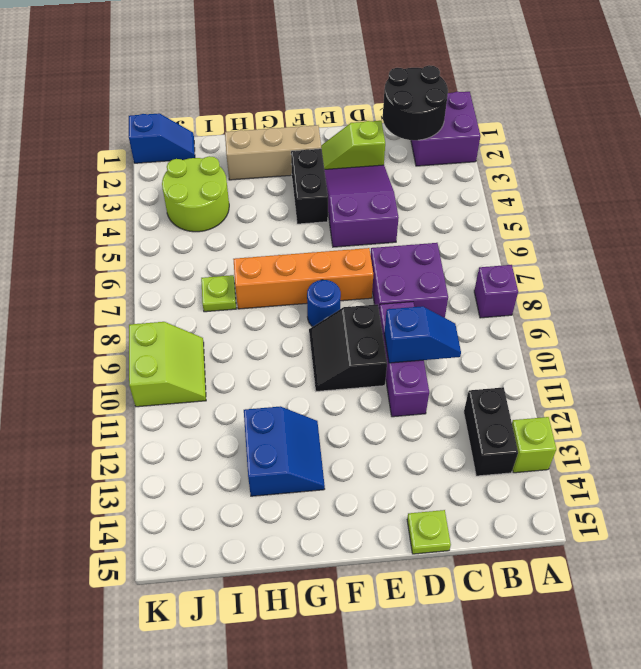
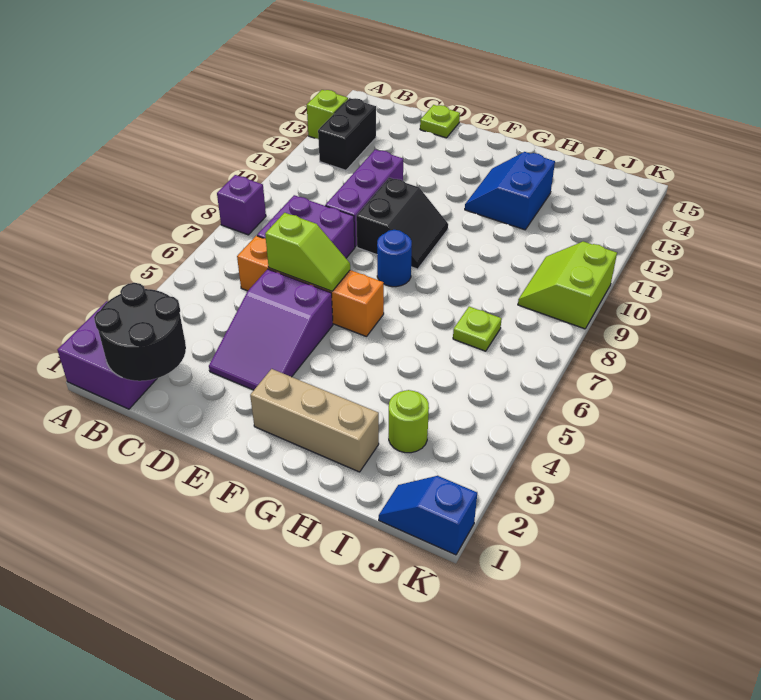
blue 1x2 slope [384,306,461,363] -> none
lime 1x2 slope [321,121,385,169] -> lime 1x2 slope moved to [265,213,350,291]
orange 1x4 brick [233,248,373,309] -> orange 1x4 brick moved to [237,236,384,337]
black 1x2 brick [291,149,328,224] -> none
lime 2x2 round brick [162,156,229,232] -> lime 1x1 round brick [389,390,429,453]

